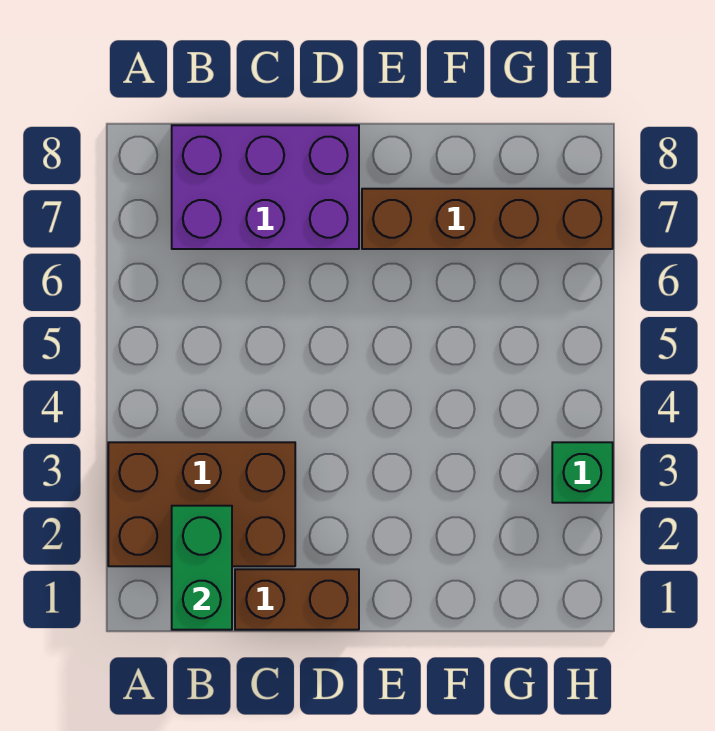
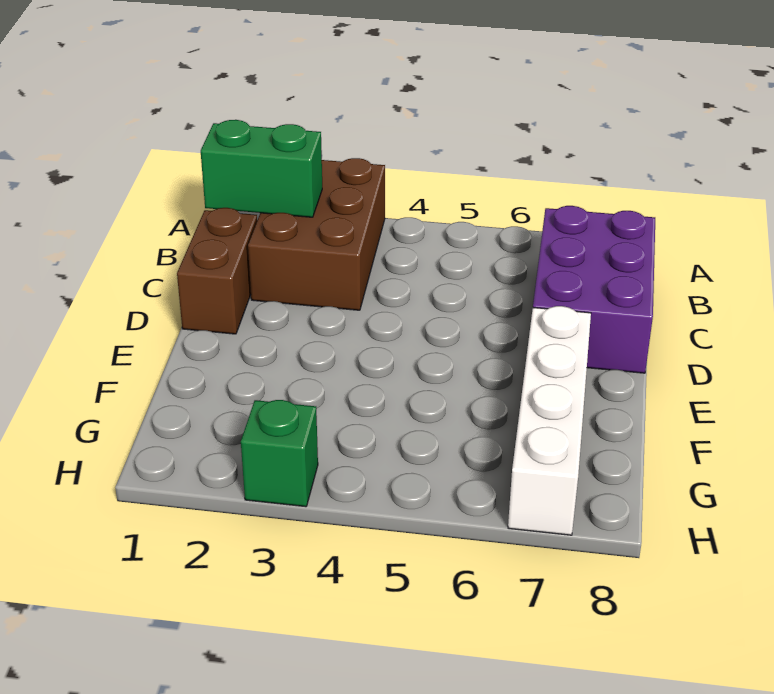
brown 1x4 brick [362,189,613,249] -> white 1x4 brick [508,306,591,535]

